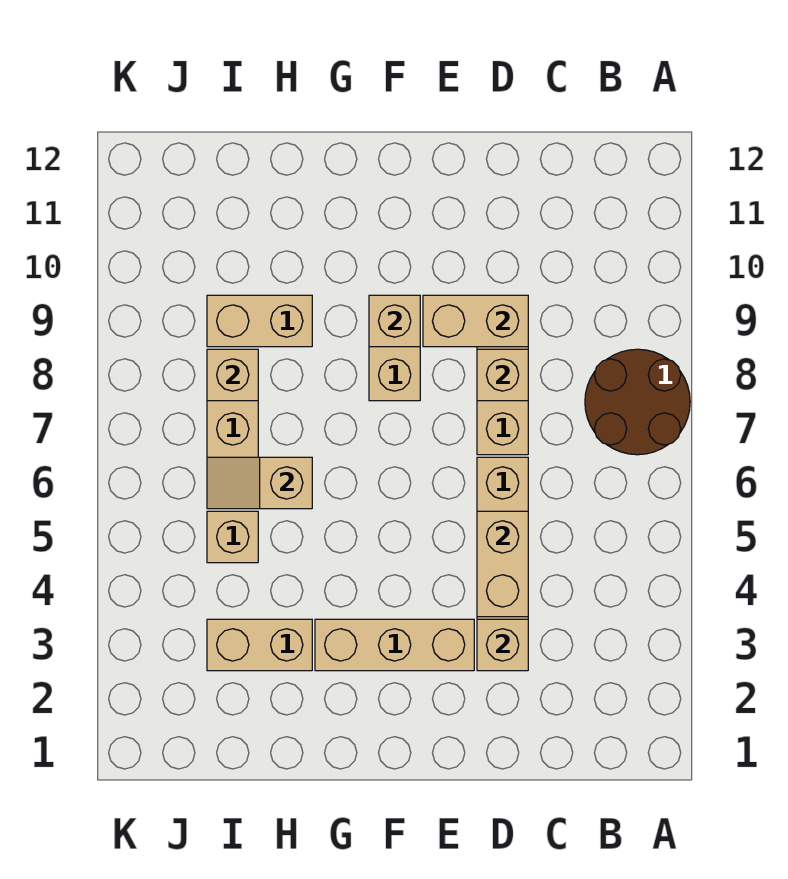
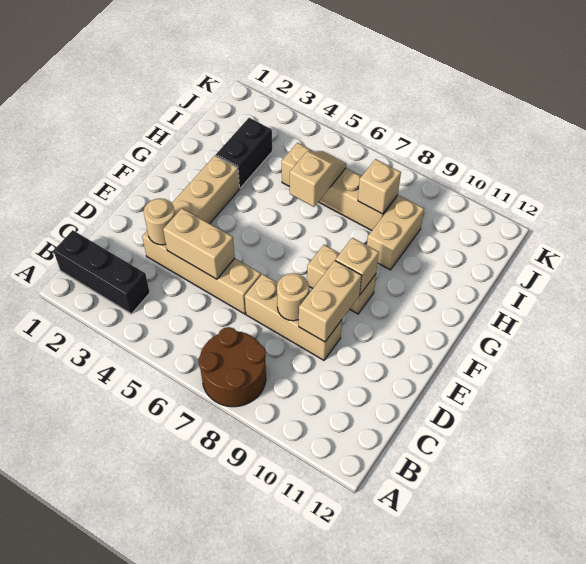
none -> black 1x3 brick [53,230,150,314]
tan 1x1 brick [477,619,528,671] -> tan 1x1 round brick [144,198,175,245]
tan 1x1 brick [477,349,528,401] -> tan 1x1 round brick [277,273,309,321]
tan 1x2 brick [207,619,312,671] -> black 1x2 brick [216,118,272,188]

